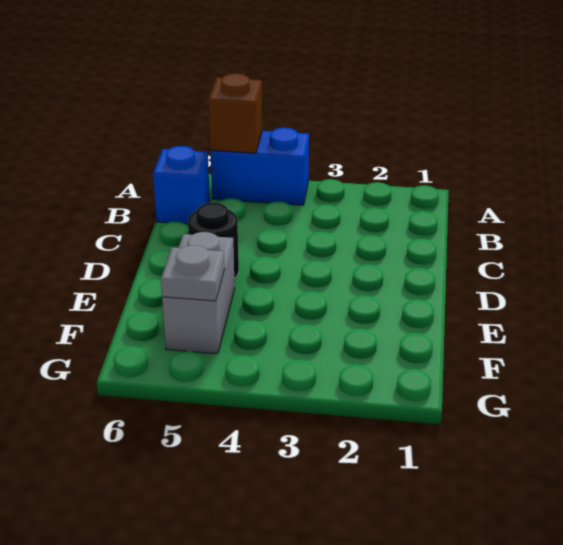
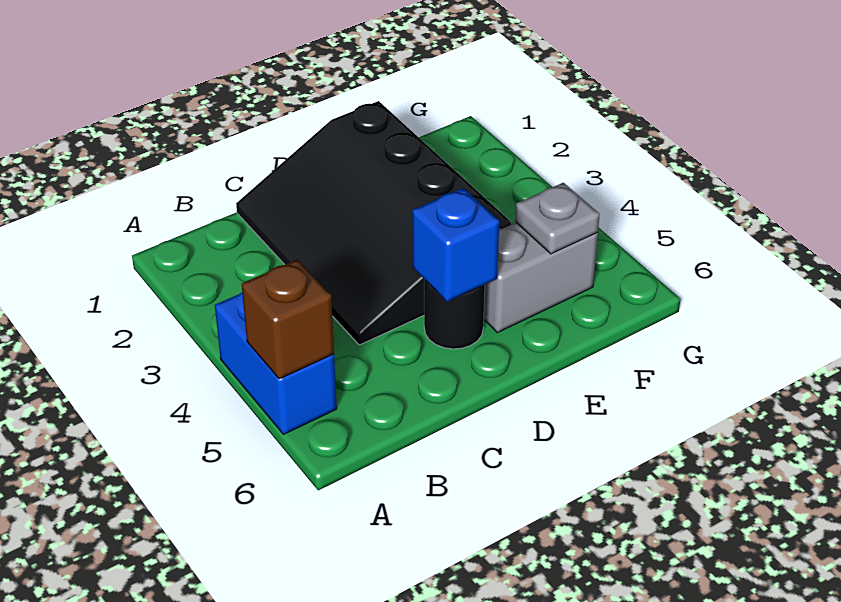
blue 1x1 brick [153,146,210,224] -> blue 1x1 brick moved to [412,188,499,302]
none -> black 3x4 slope [236,101,511,345]

